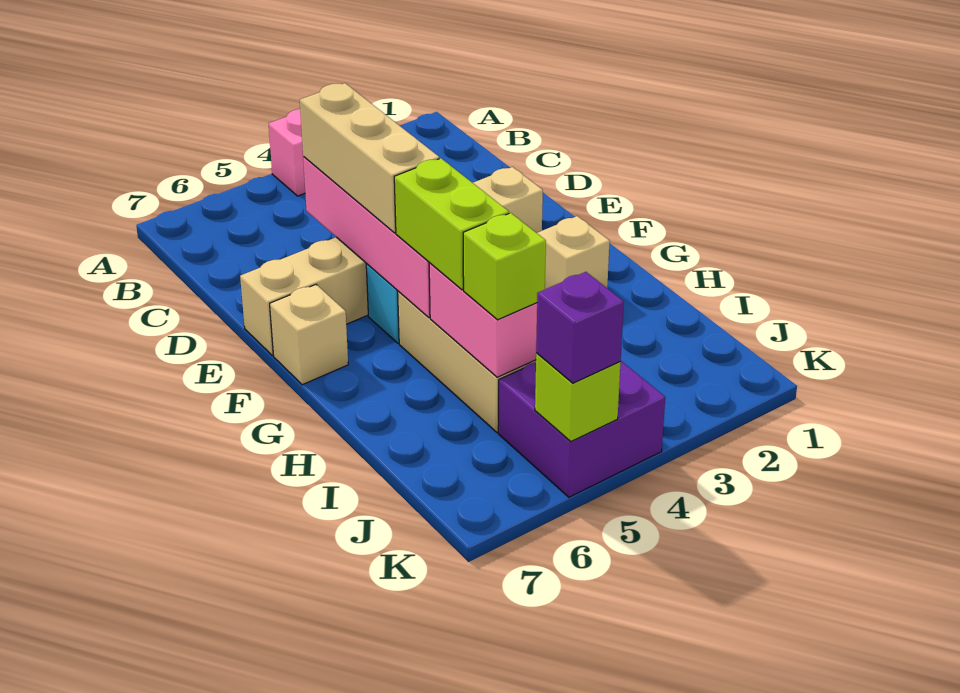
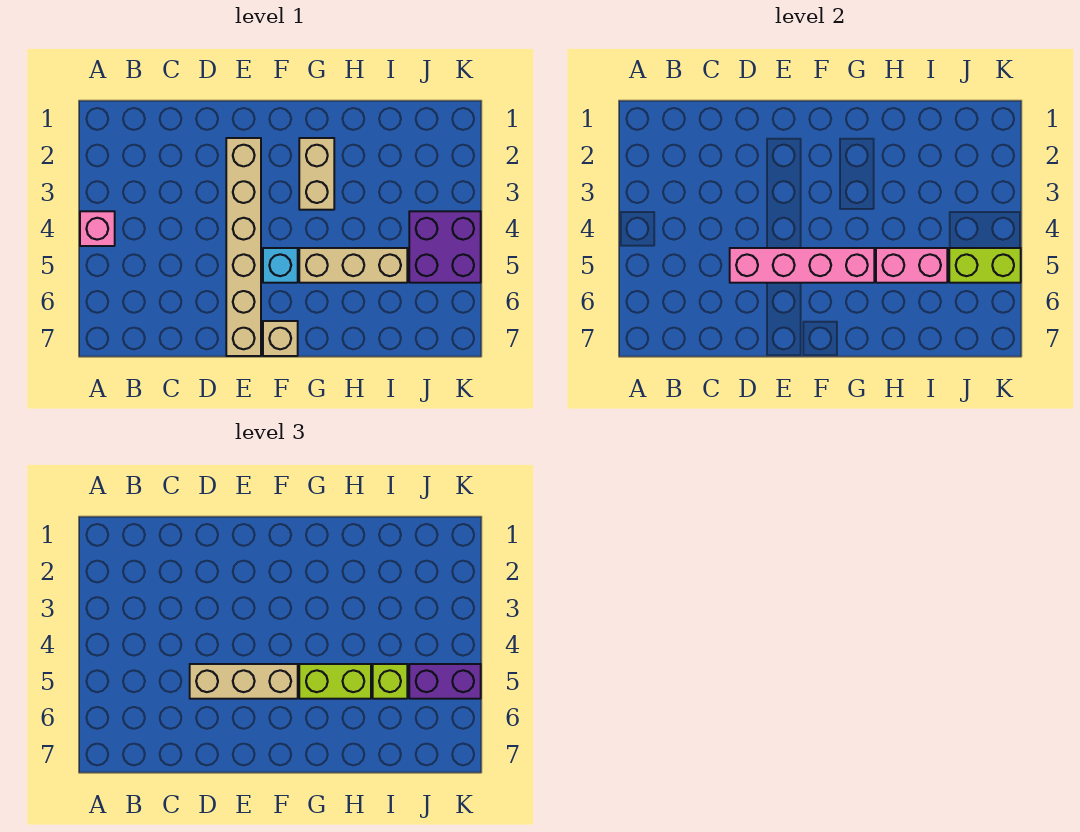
tan 1x1 brick [537,216,610,289] -> tan 1x2 brick [299,138,334,210]
lime 1x1 brick [535,353,621,441] -> lime 1x2 brick [949,248,1021,283]
purple 1x1 brick [536,272,624,383] -> purple 1x2 brick [409,664,481,699]

